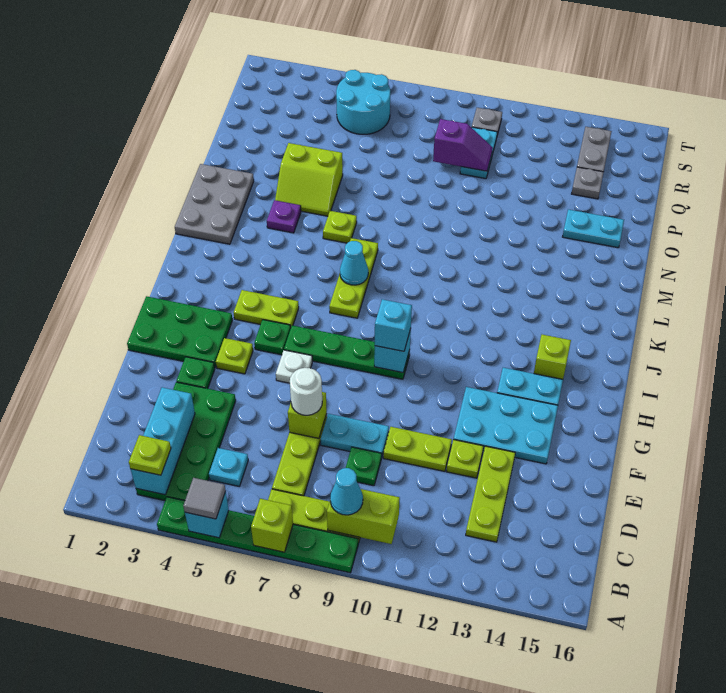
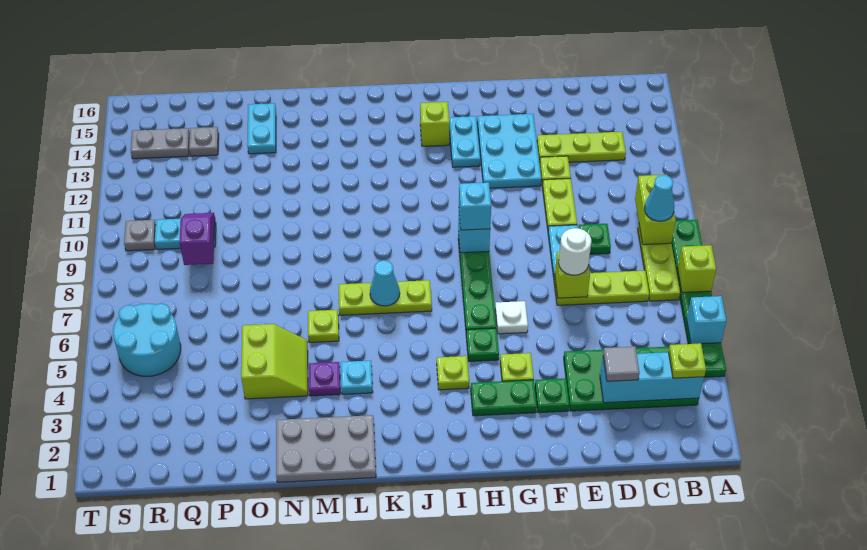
grey 1x1 tile [183,478,226,519] -> grey 1x1 tile moved to [603,346,639,381]
cyan 1x1 plate [209,448,248,486] -> cyan 1x1 plate moved to [341,360,373,394]
green 2x3 plate [127,296,232,367] -> green 1x2 plate [471,380,537,416]
lime 1x2 plate [234,290,299,327] -> lime 1x1 plate [437,356,469,390]

